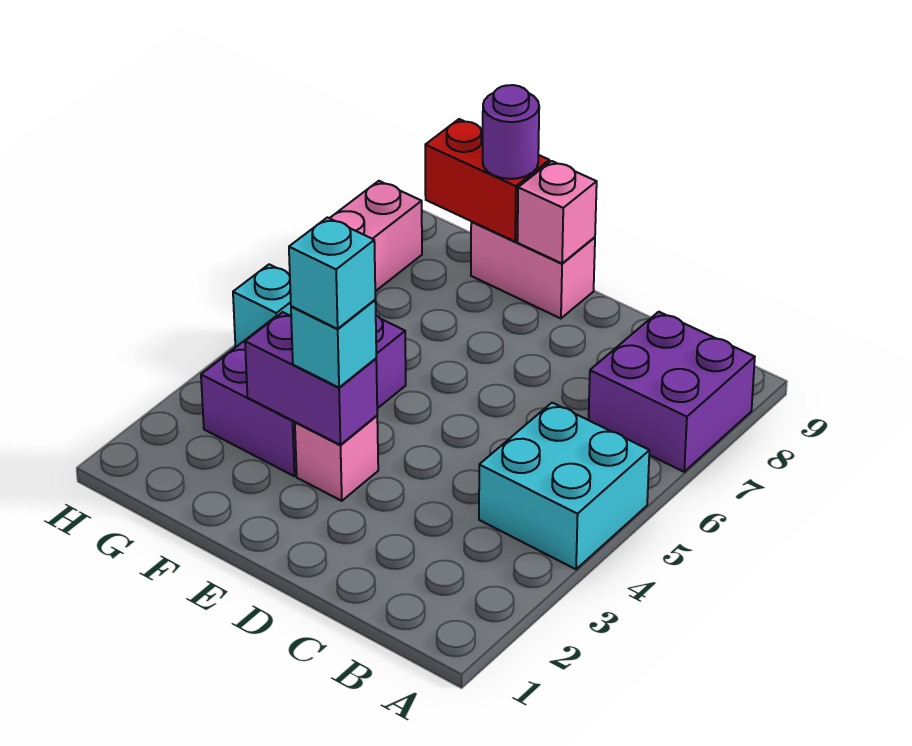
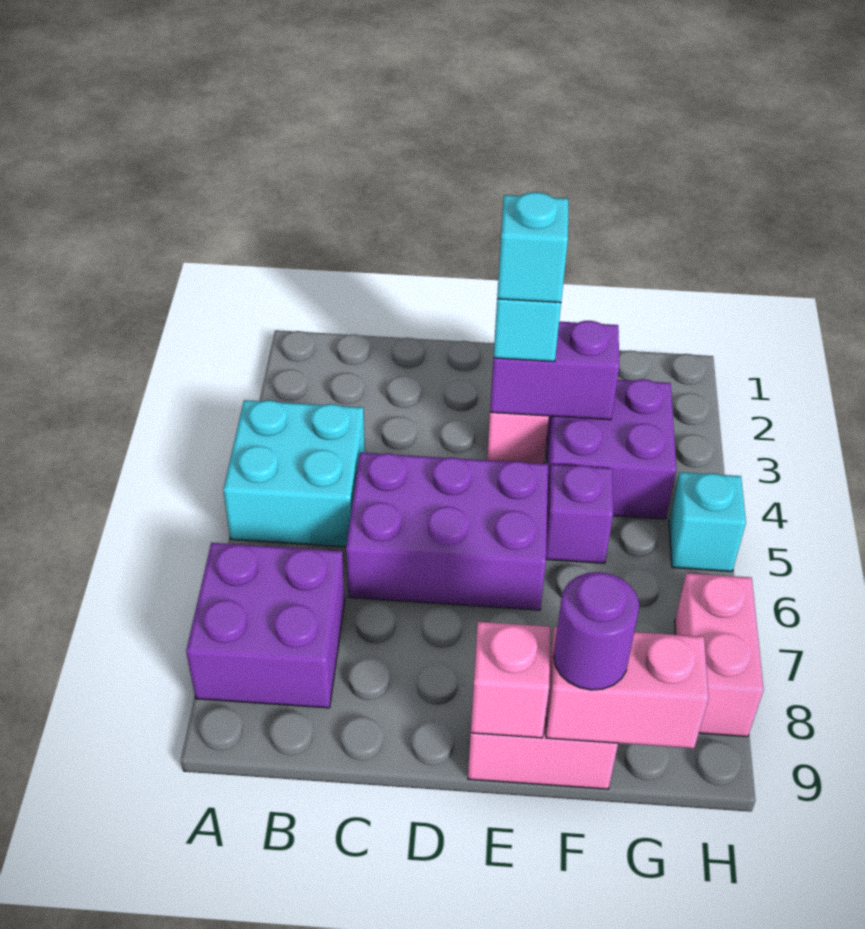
none -> purple 2x3 brick [346,453,548,610]
red 1x2 brick [425,119,549,241] -> pink 1x2 brick [546,627,709,748]

